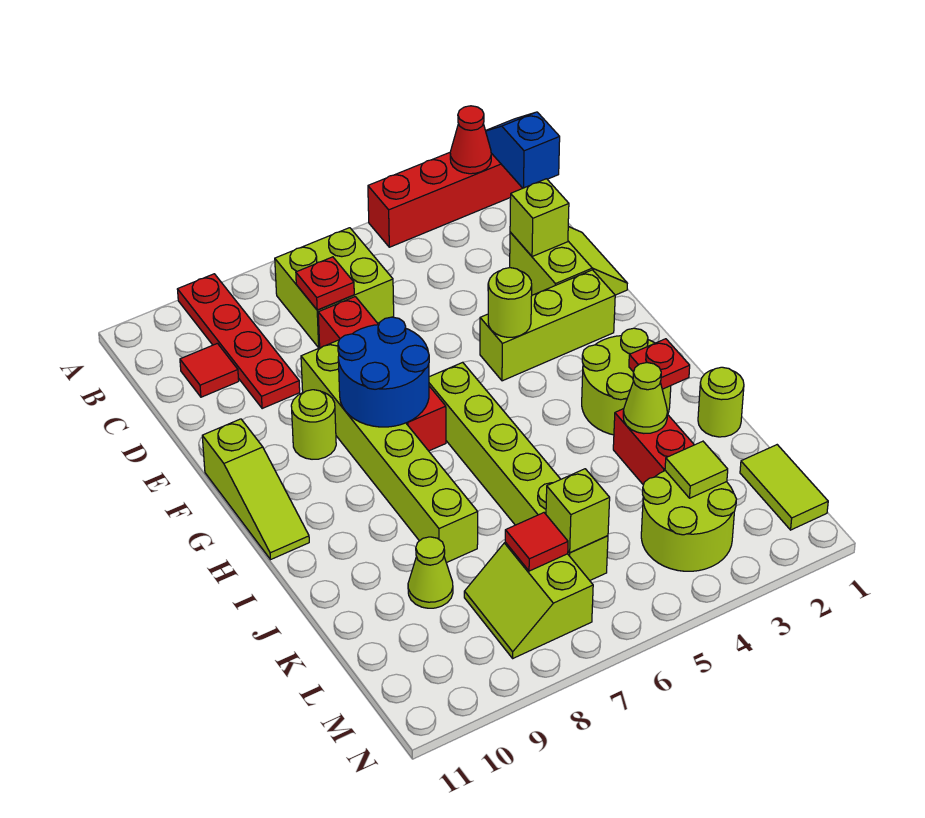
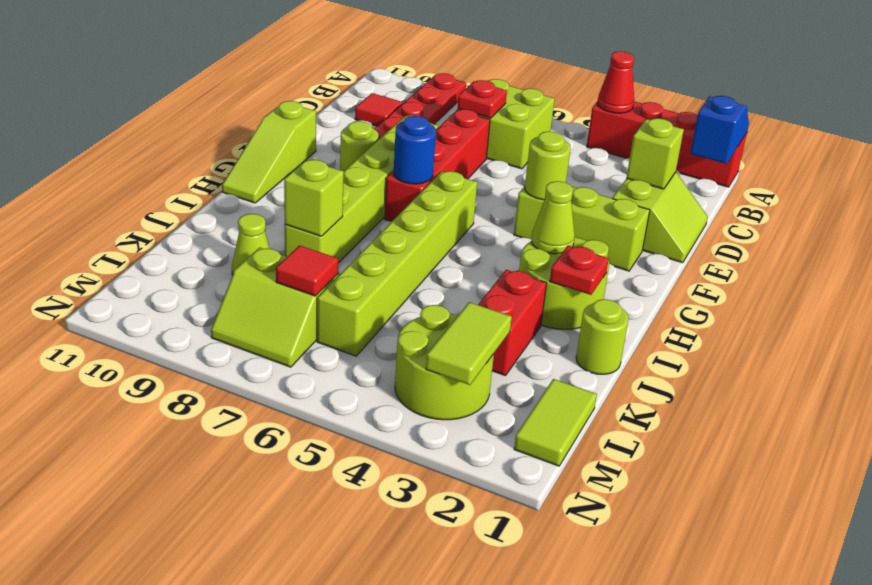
red 1x1 cone [450,106,491,174] -> red 1x1 cone moved to [597,51,634,113]
blue 2x2 round brick [338,317,429,427] -> blue 1x1 round brick [394,116,436,184]
lime 1x1 cone [623,363,667,433] -> lime 1x1 cone moved to [531,181,575,254]
lime 1x1 tile [665,441,728,498] -> lime 1x2 tile [426,302,512,385]
lime 1x1 brick [546,469,610,552] -> lime 1x1 brick moved to [284,160,344,236]
lime 2x2 slope [464,542,593,658] -> lime 2x2 slope turned to [211,247,338,367]

